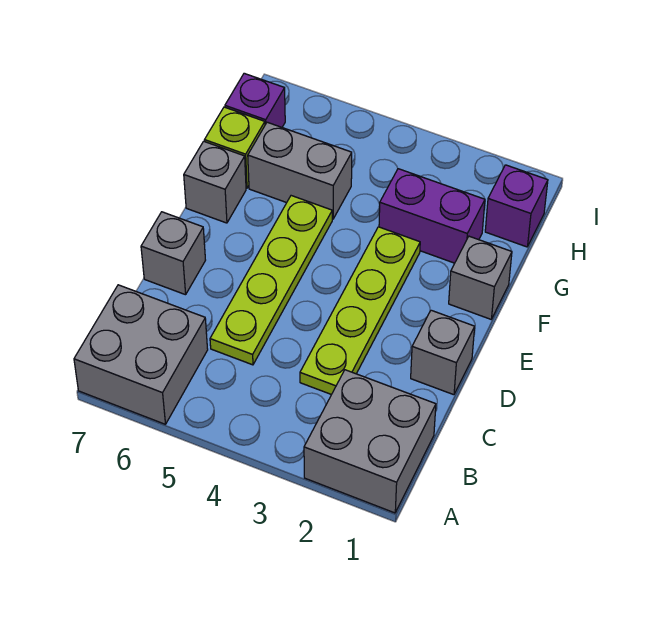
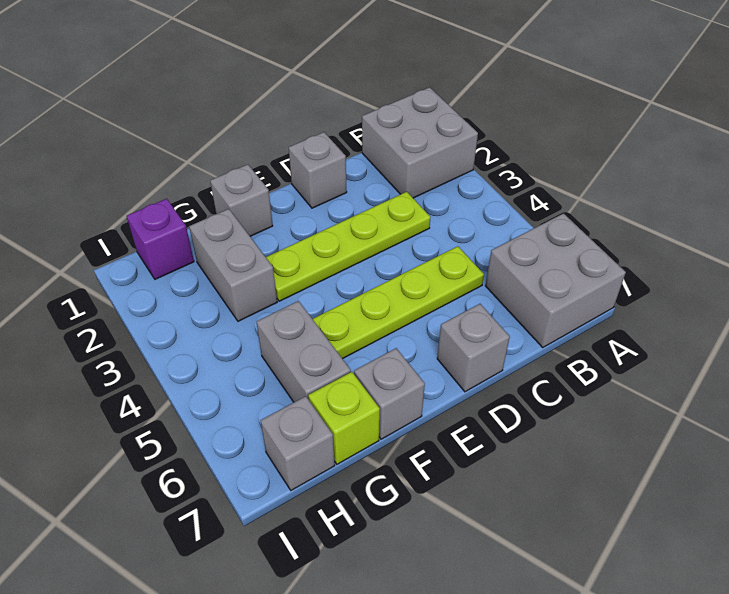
purple 1x2 brick [379,169,485,263] -> grey 1x2 brick [189,209,277,321]
purple 1x1 brick [225,73,285,127] -> grey 1x1 brick [261,396,335,490]

